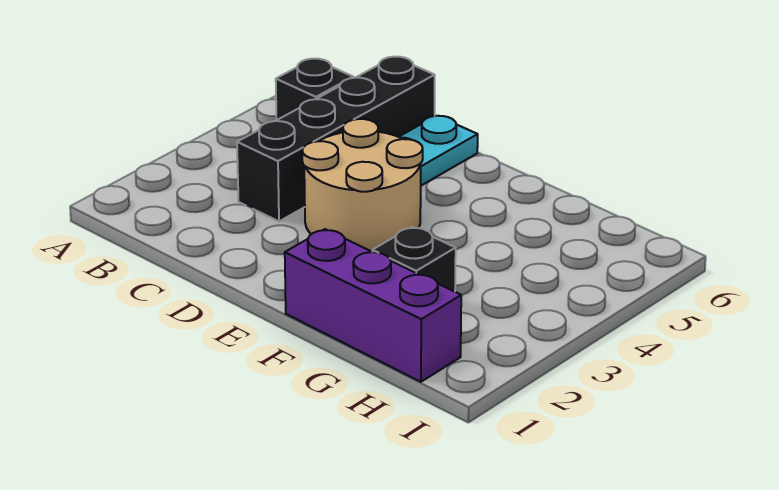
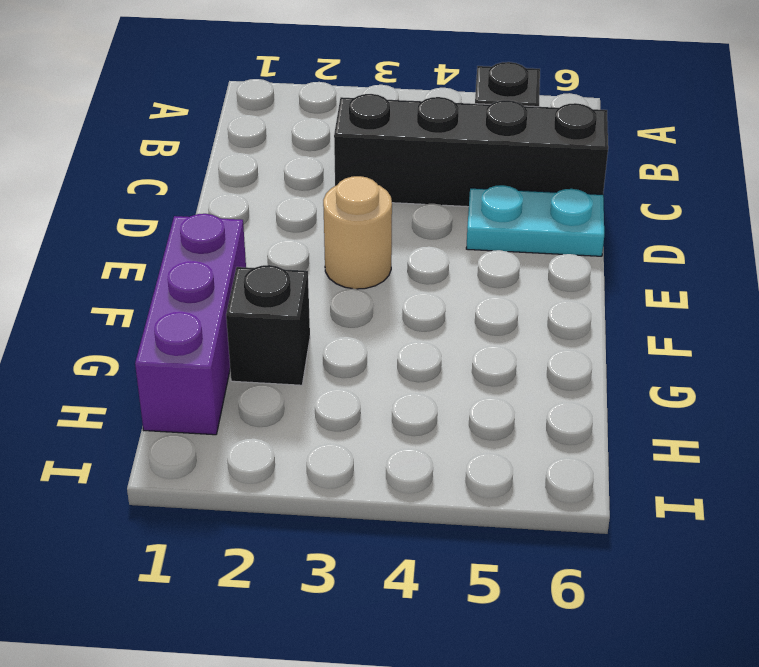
tan 2x2 round brick [302,119,423,251] -> tan 1x1 round brick [323,176,392,289]

